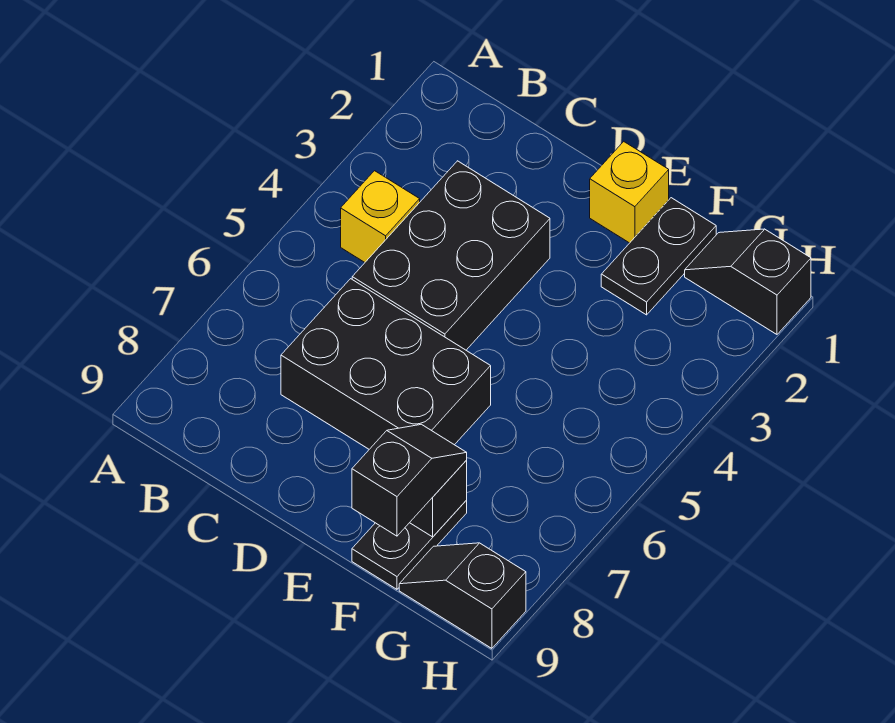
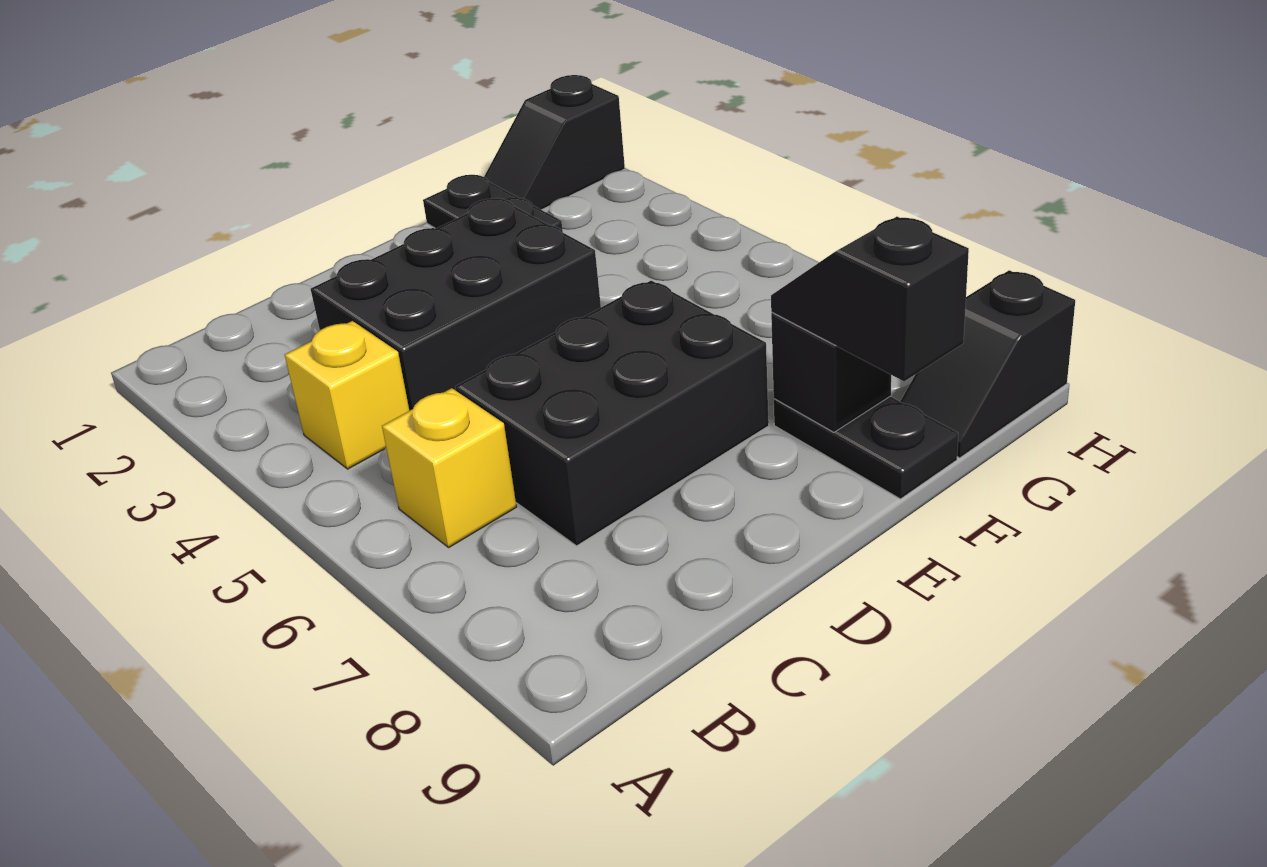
black 2x3 brick [352,161,550,350] -> black 2x3 brick turned to [311,198,601,411]
yellow 1x1 brick [590,142,669,243] -> yellow 1x1 brick moved to [382,388,516,547]

